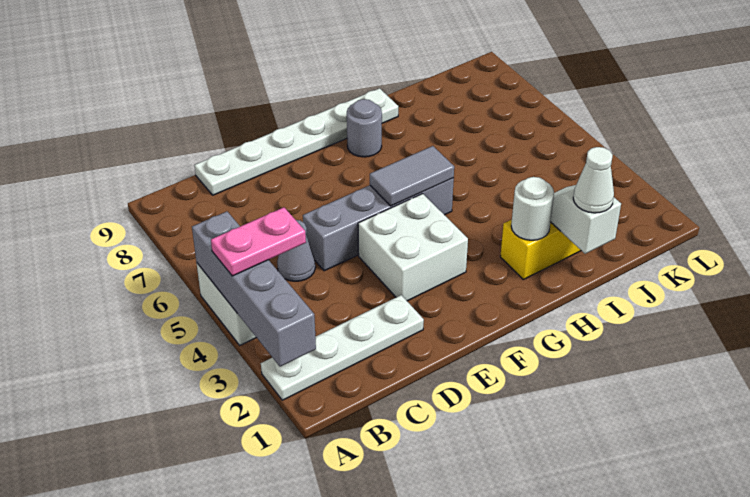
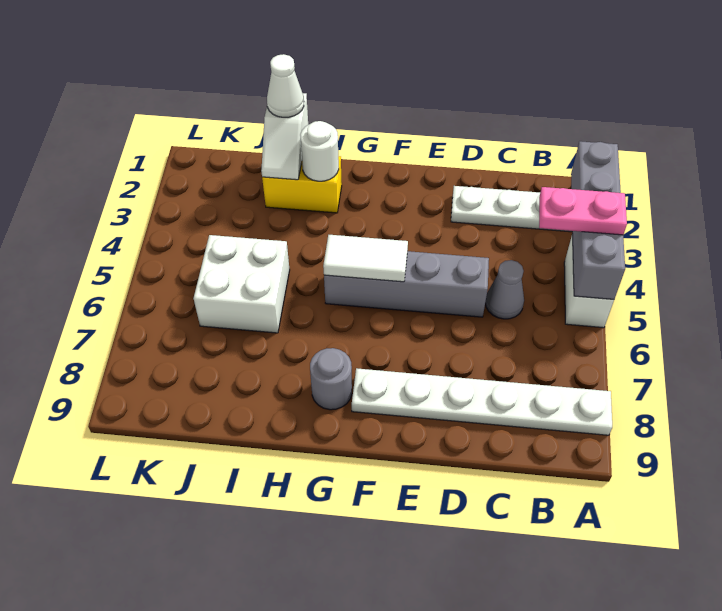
white 1x6 plate [194,88,398,195] -> white 1x6 plate moved to [352,368,612,435]
white 2x2 brick [358,194,468,301] -> white 2x2 brick moved to [194,235,290,333]
grey 1x2 tile [370,146,454,206] -> white 1x2 tile [323,235,408,282]

